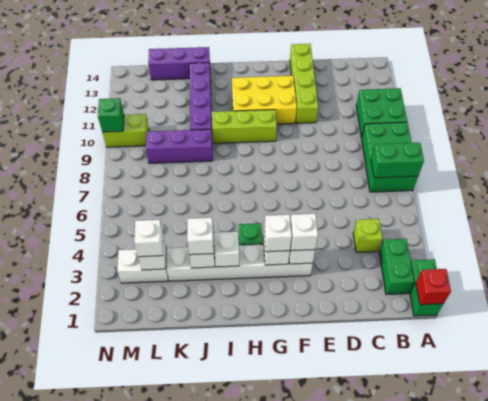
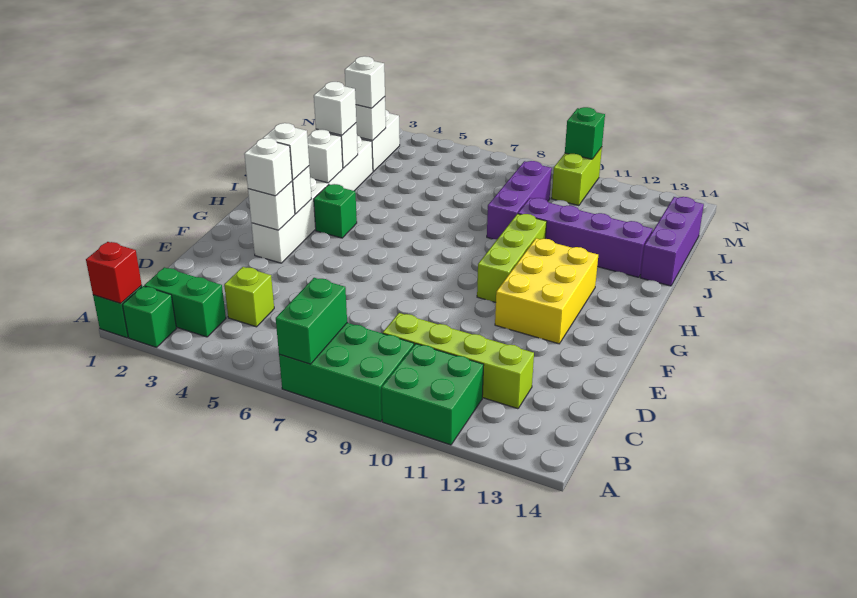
lime 1x4 brick [290,44,318,123] -> lime 1x4 brick moved to [383,313,534,409]

